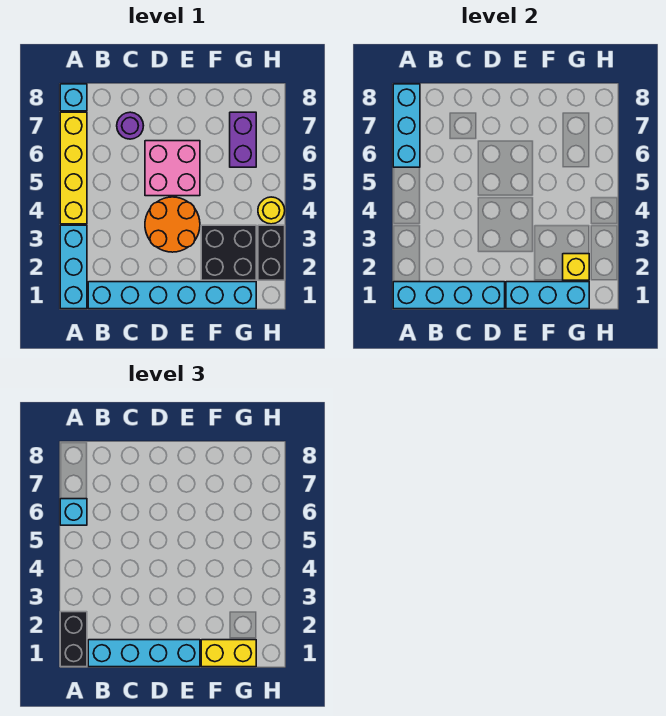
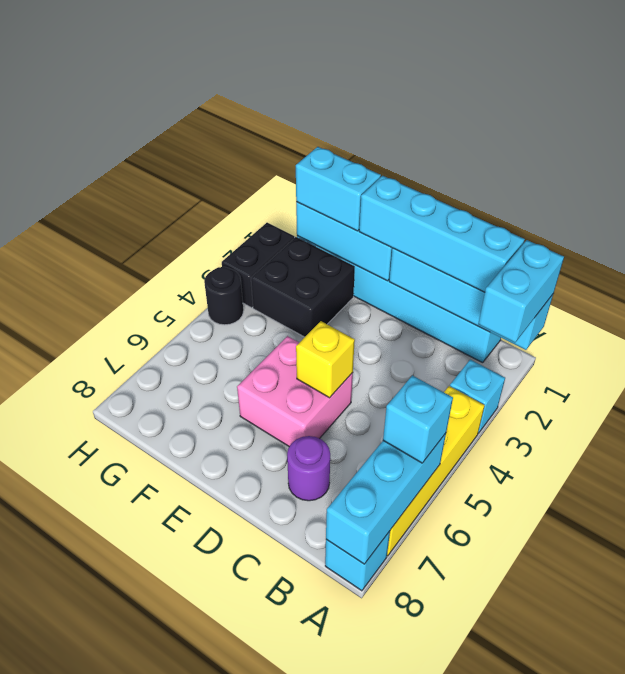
cyan 1x3 brick [60,225,87,309] -> cyan 1x1 brick [450,360,505,433]
black 1x2 brick [60,612,87,667] -> cyan 1x2 brick [478,240,564,343]
orange 2x2 round brick [145,197,200,252] -> none
yellow 1x2 brick [201,640,256,667] -> cyan 1x2 brick [296,147,381,231]
yellow 1x1 brick [563,254,589,280] -> yellow 1x1 brick moved to [296,321,355,398]
purple 1x2 brick [230,112,256,167] -> none
yellow 1x1 round brick [258,197,285,224] -> black 1x1 round brick [204,267,243,325]

